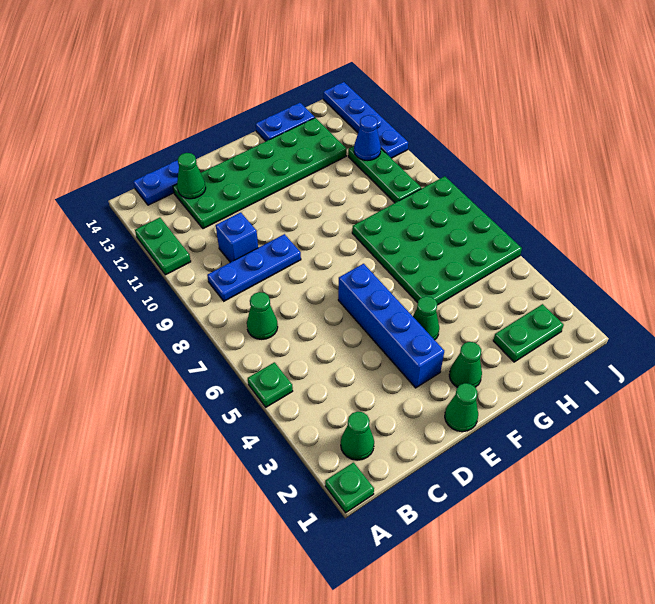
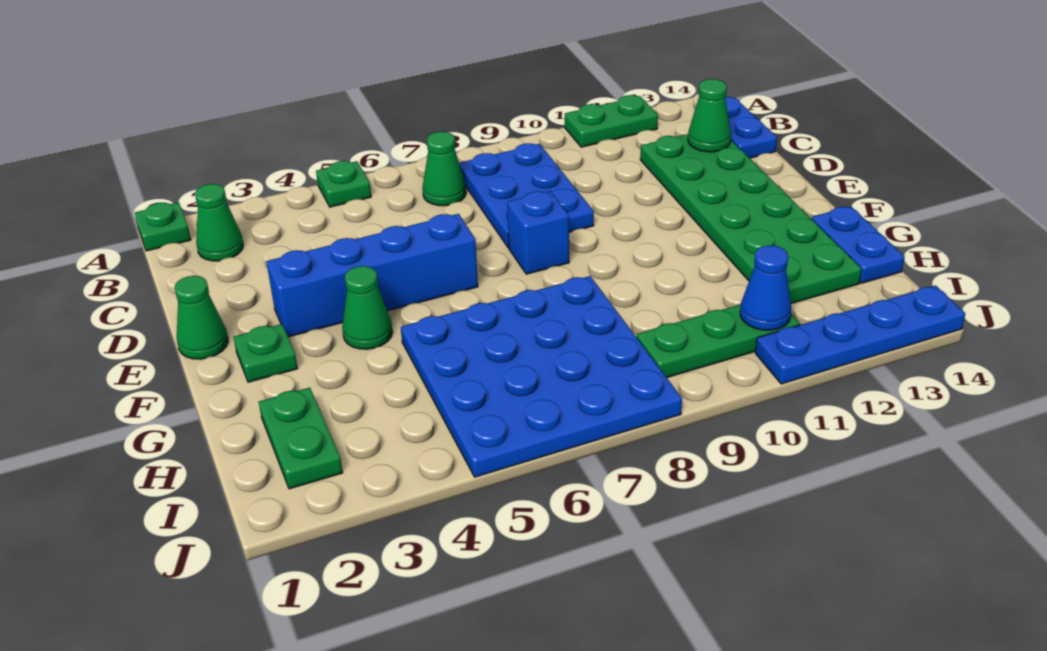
blue 1x3 plate [207,234,301,301] -> blue 2x3 plate [459,143,594,248]
blue 1x1 brick [216,212,258,262] -> blue 1x1 brick moved to [507,191,569,274]
green 1x1 cone [449,342,482,387] -> green 1x1 plate [234,324,298,382]
green 4x4 plate [352,176,522,305] -> blue 4x4 plate [401,276,682,477]

